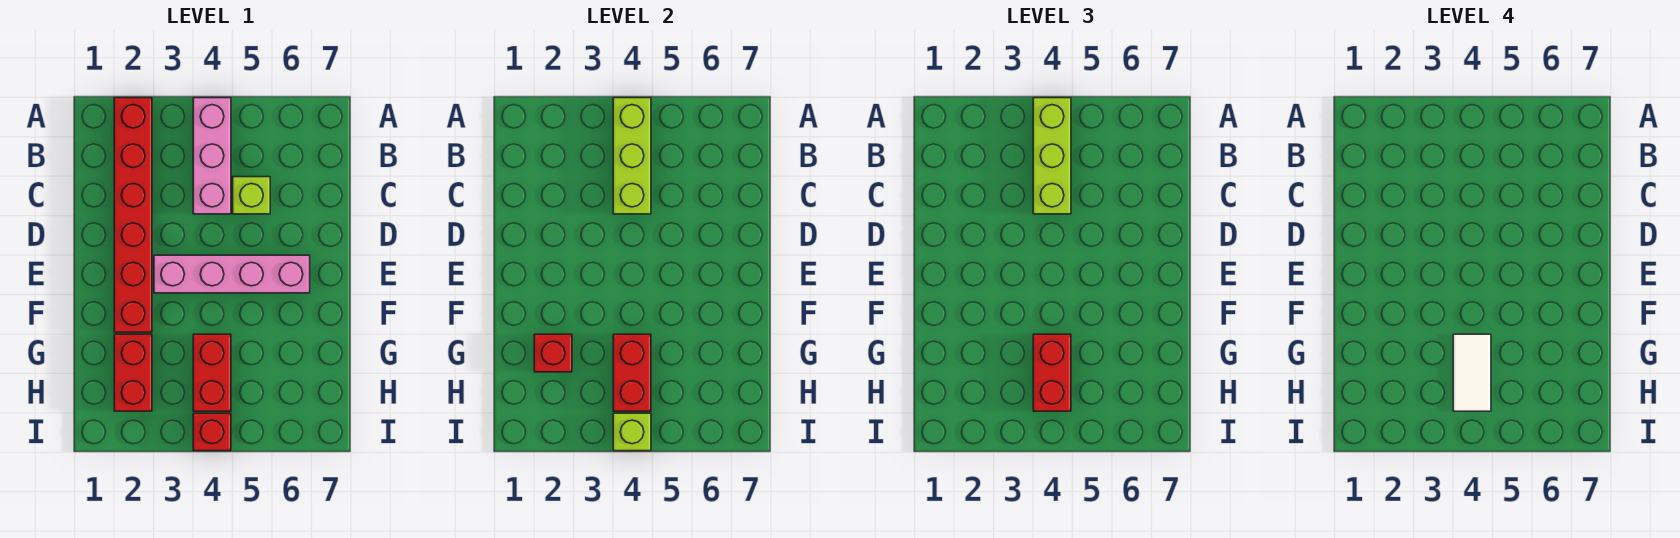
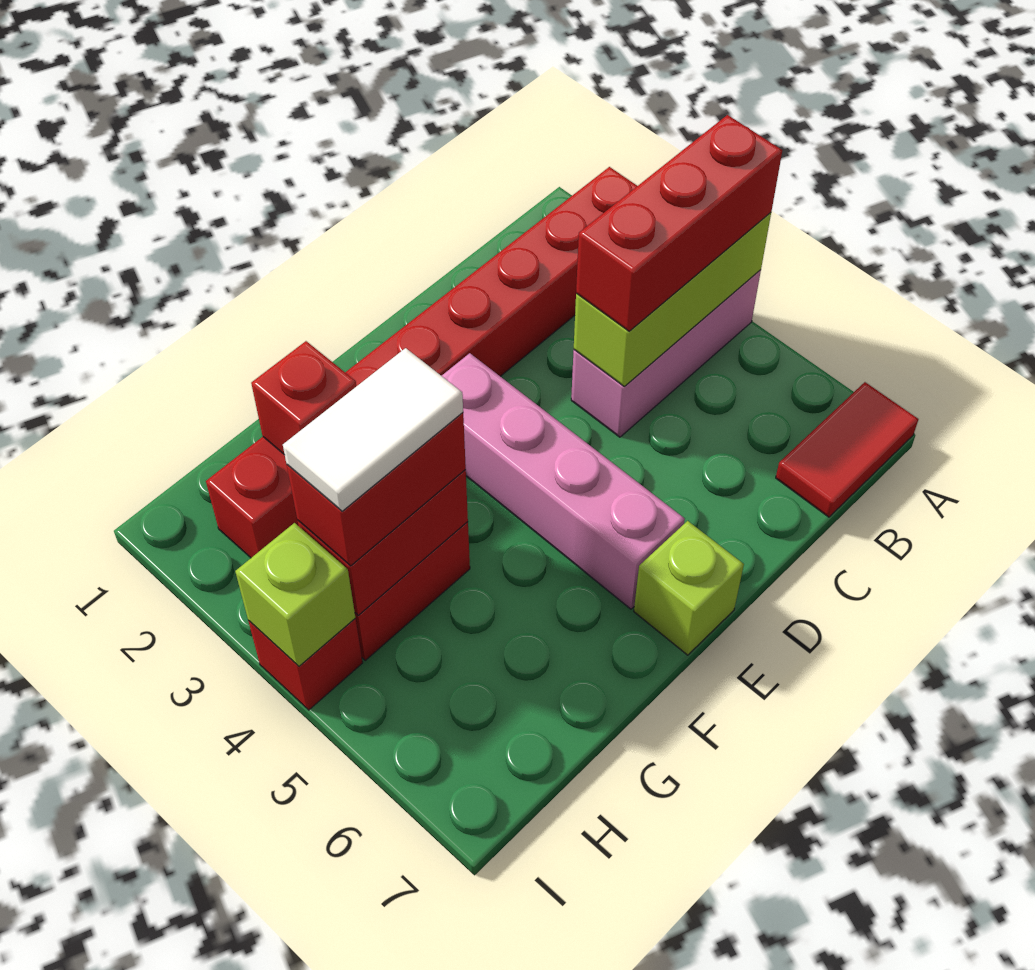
lime 1x3 brick [1033,98,1071,214] -> red 1x3 brick [576,115,782,331]
none -> red 1x2 tile [776,382,918,517]
lime 1x1 brick [233,177,270,214] -> lime 1x1 brick moved to [634,521,744,655]

